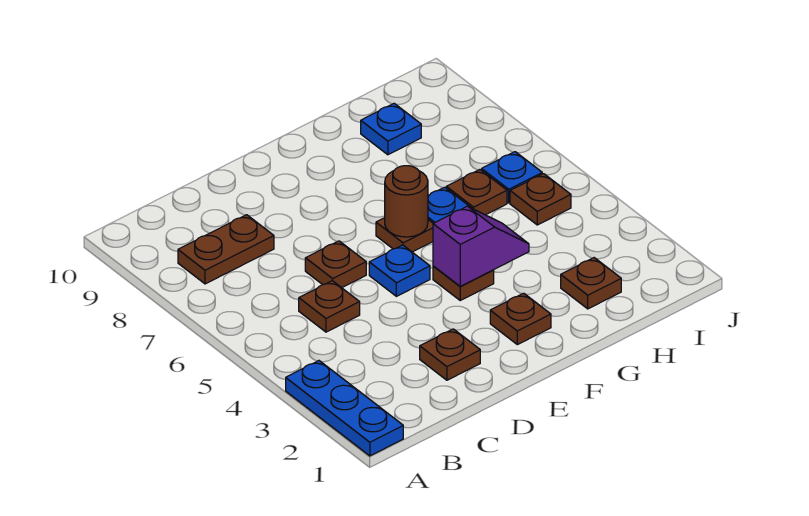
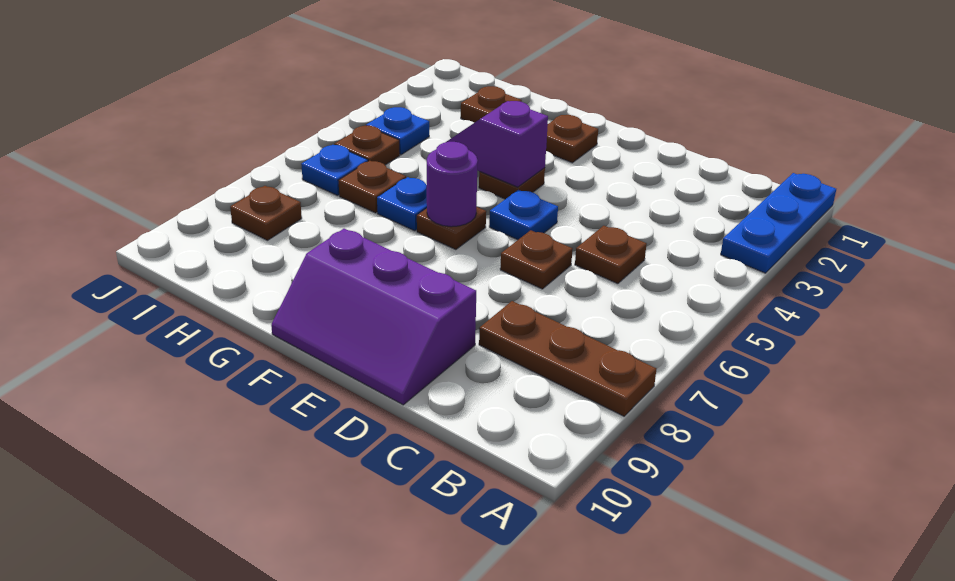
brown 1x2 plate [178,215,274,284] -> brown 1x3 plate [479,301,656,416]
brown 1x1 plate [420,329,480,380] -> brown 1x1 plate moved to [230,186,302,240]
none -> purple 2x3 slope [271,229,476,405]
brown 1x1 round brick [385,166,428,237] -> purple 1x1 round brick [427,142,478,227]
blue 1x1 plate [361,103,421,155] -> blue 1x1 plate moved to [366,107,429,155]

